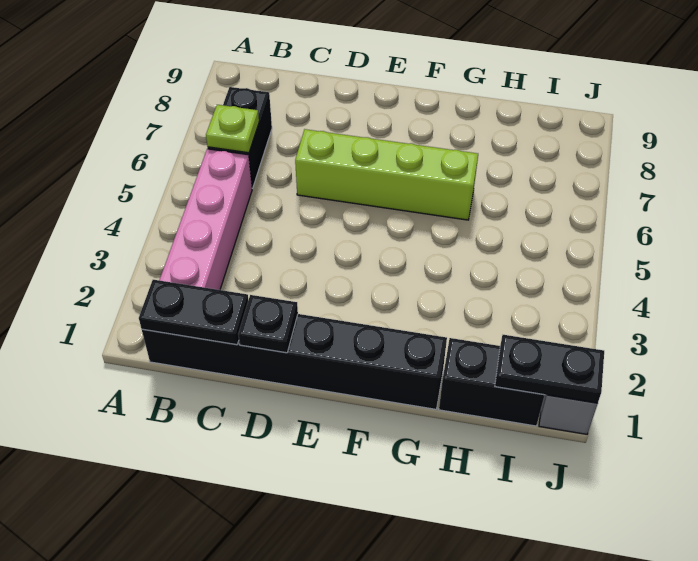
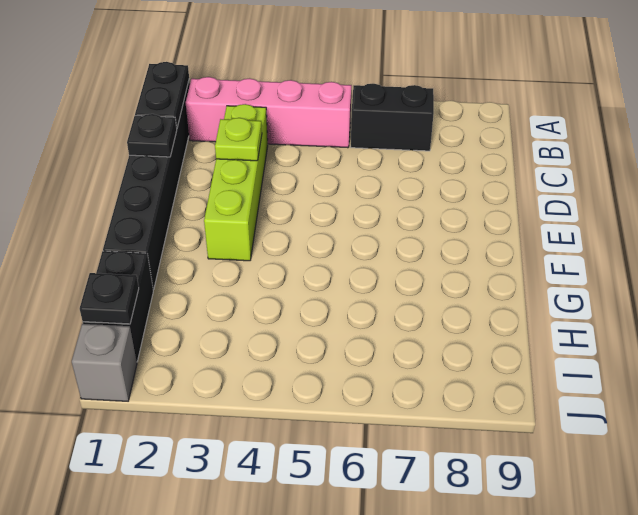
lime 1x1 plate [206,105,259,153] -> lime 1x1 plate moved to [215,118,262,161]
lime 1x4 brick [295,129,478,220] -> lime 1x4 brick moved to [204,104,268,261]
black 1x2 plate [495,335,604,404] -> black 1x1 plate [80,273,139,324]

